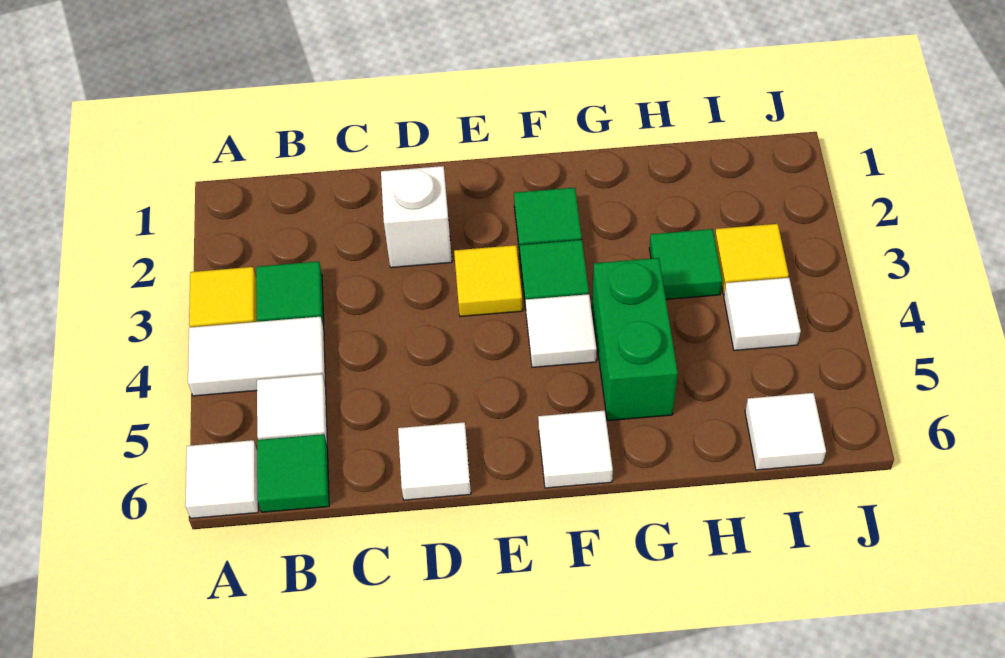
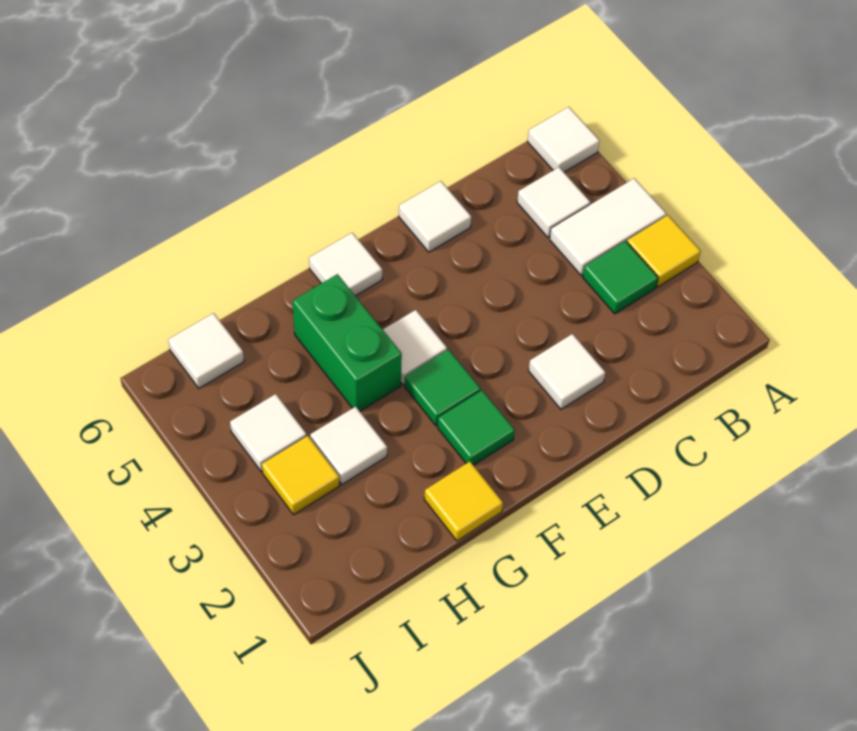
green 1x1 tile [257,434,329,512] -> none
white 1x1 brick [381,166,452,268] -> white 1x1 tile [529,334,605,409]
yellow 1x1 tile [454,245,523,317] -> yellow 1x1 tile moved to [424,462,503,541]
green 1x1 tile [649,229,722,299] -> white 1x1 tile [310,407,387,484]

